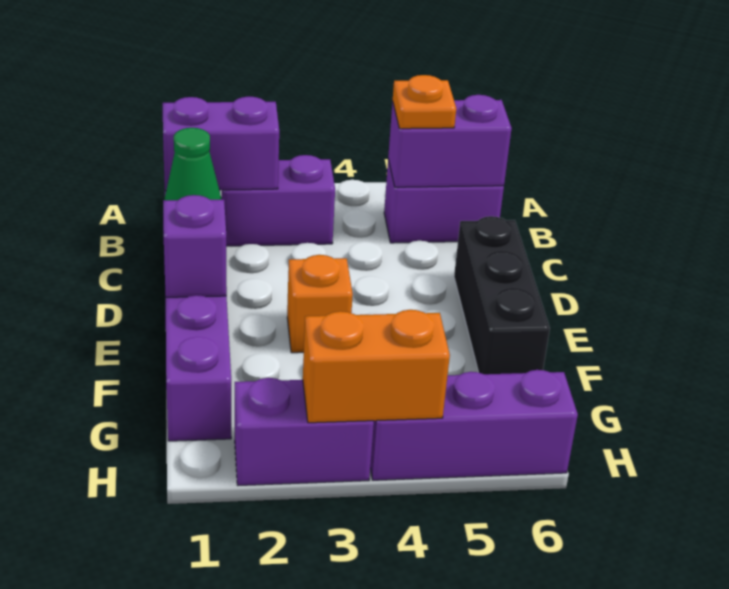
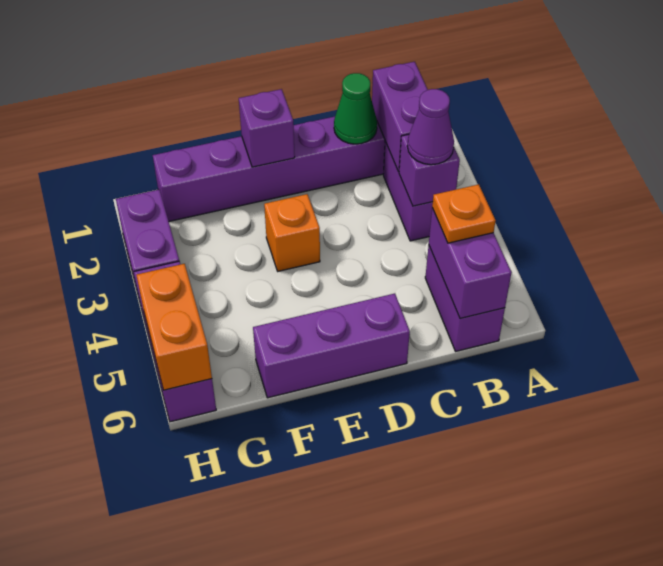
none -> purple 1x1 brick [399,134,460,206]
none -> purple 1x1 cone [407,89,454,165]
black 1x3 brick [454,216,550,374] -> purple 1x3 brick [253,294,410,398]
orange 1x2 brick [303,310,450,423] -> orange 1x2 brick moved to [136,264,212,390]

